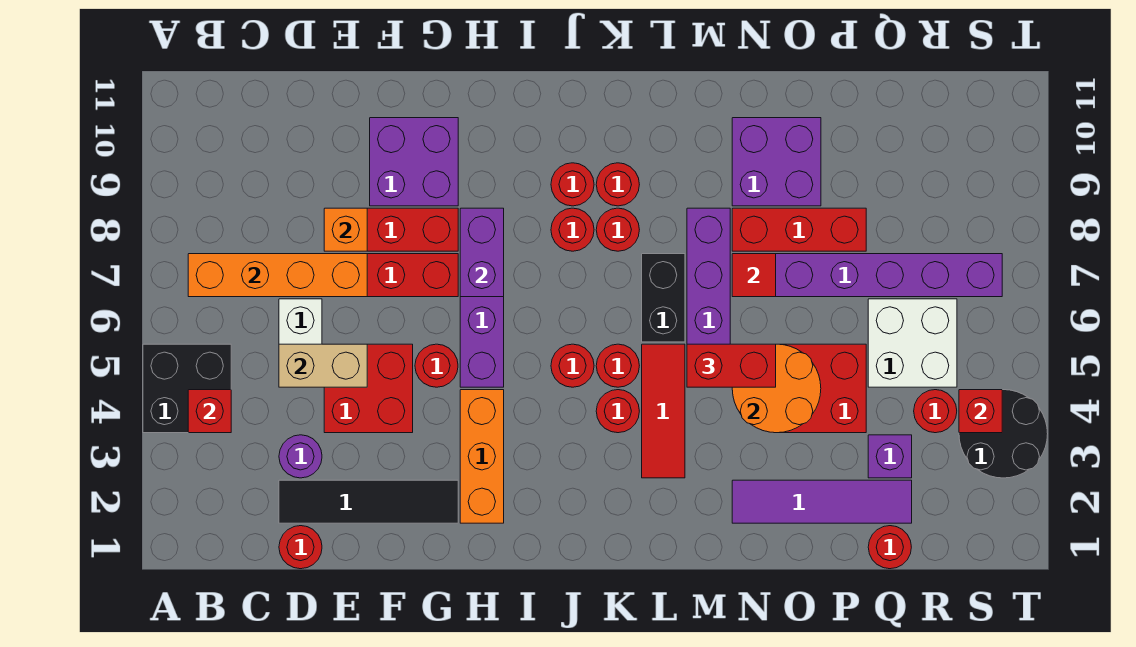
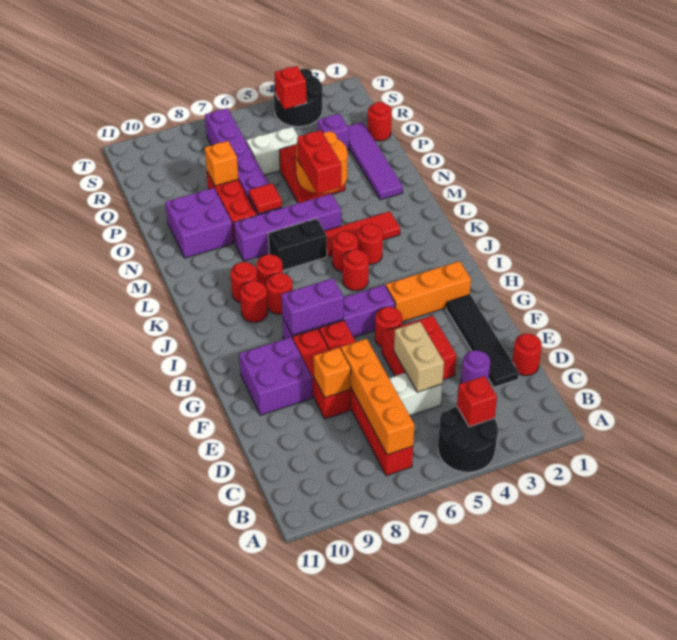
black 2x2 brick [143,344,231,433] -> black 2x2 round brick [438,406,498,472]
none -> orange 1x1 brick [205,141,238,186]
white 2x2 brick [868,299,957,387] -> white 1x2 brick [246,127,298,175]
red 1x1 round brick [914,390,957,433] -> none

